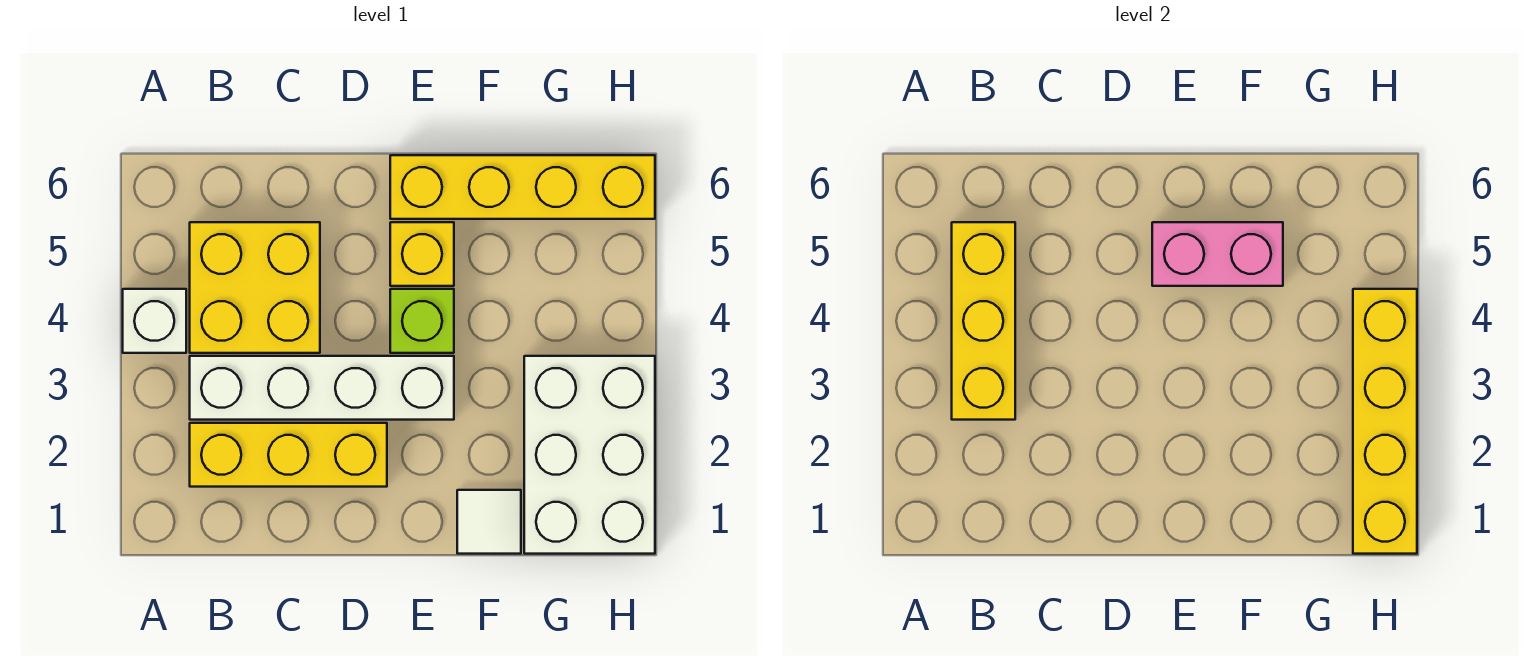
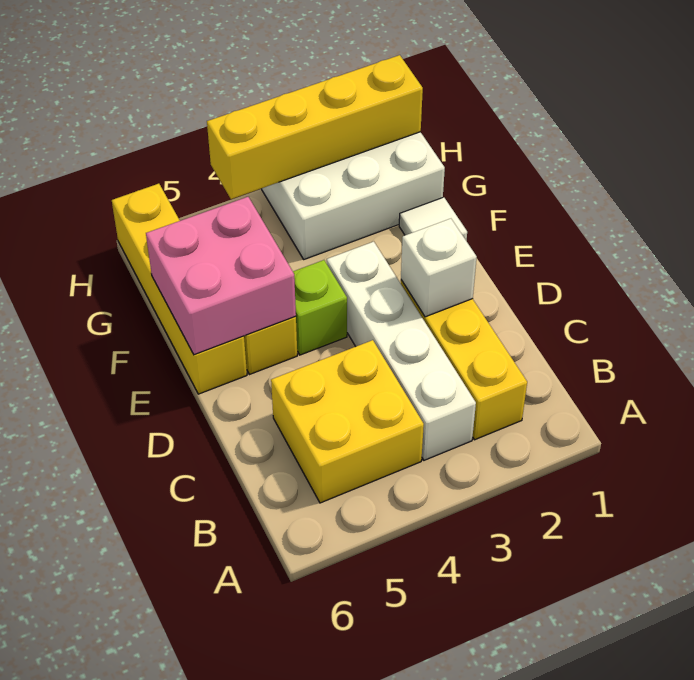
white 1x1 brick [123,289,186,353] -> white 1x1 brick moved to [401,219,477,317]
yellow 1x3 brick [952,222,1015,420] -> none
pink 1x2 brick [1152,222,1283,286] -> pink 2x2 brick [146,197,296,355]

